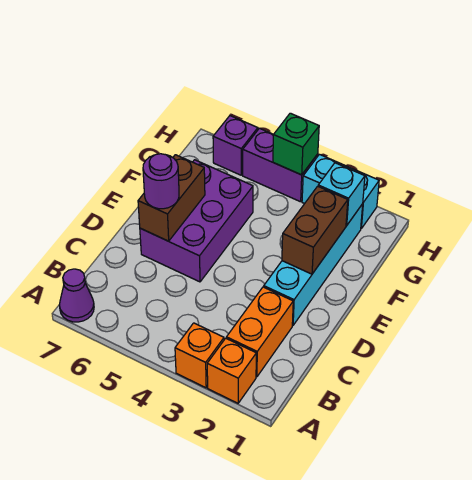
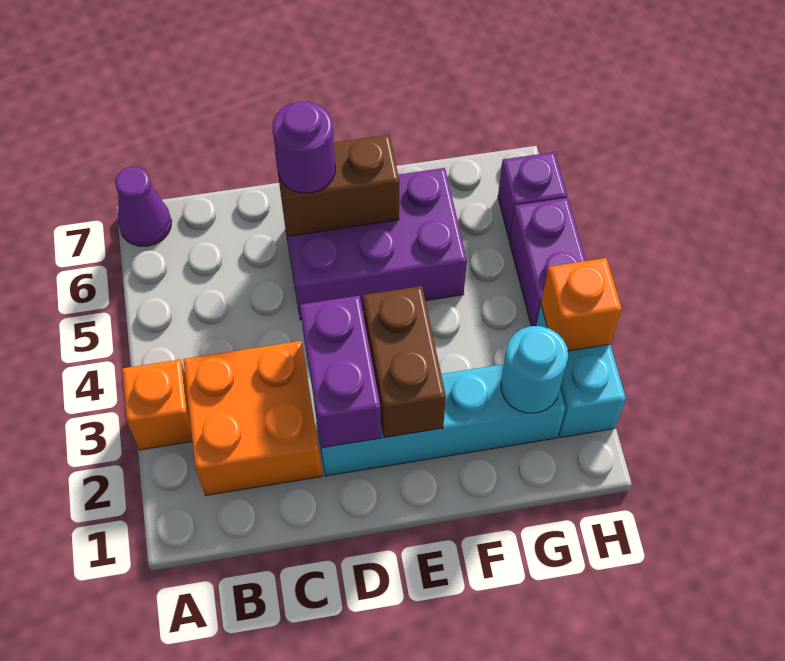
orange 1x1 brick [207,338,256,403] -> orange 1x1 brick moved to [541,258,622,351]
orange 1x2 brick [226,287,293,377] -> orange 2x2 brick [183,341,322,496]
none -> purple 1x2 brick [300,296,381,448]
brown 1x2 brick [282,186,348,274] -> brown 1x2 brick turned to [363,286,446,438]
cyan 1x1 brick [318,163,365,226] -> cyan 1x1 round brick [501,326,568,413]
green 1x1 brick [273,113,319,175] -> none

